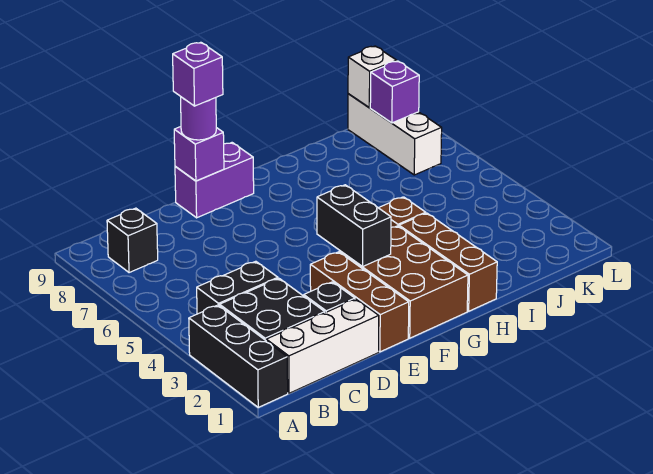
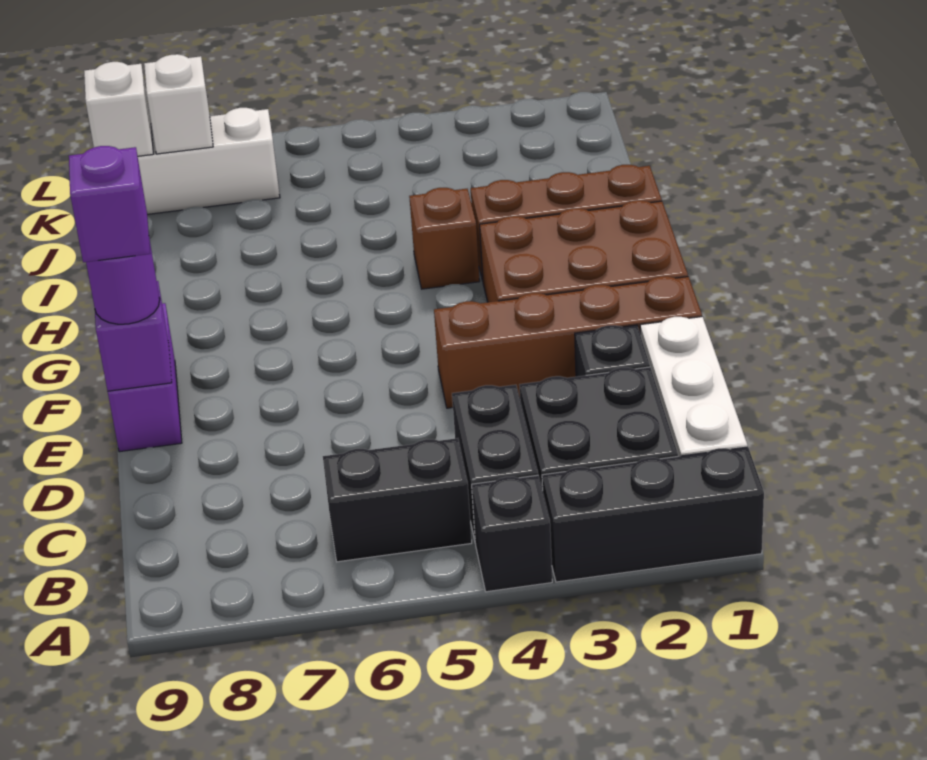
black 1x1 brick [107,208,158,273] -> black 1x1 brick moved to [472,475,552,592]
brown 1x3 brick [310,252,409,352] -> brown 1x4 brick [434,276,702,408]
black 1x2 brick [317,185,391,267] -> black 1x2 brick moved to [323,438,472,562]
purple 1x1 brick [370,61,419,123] -> white 1x1 brick [144,54,213,154]

